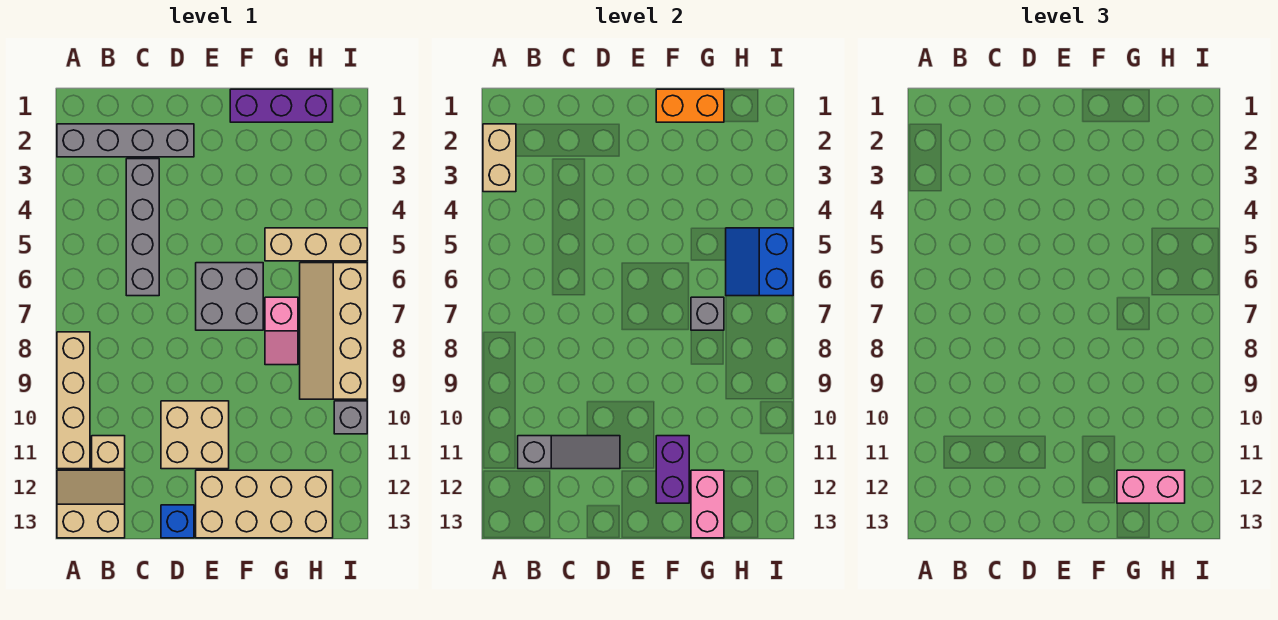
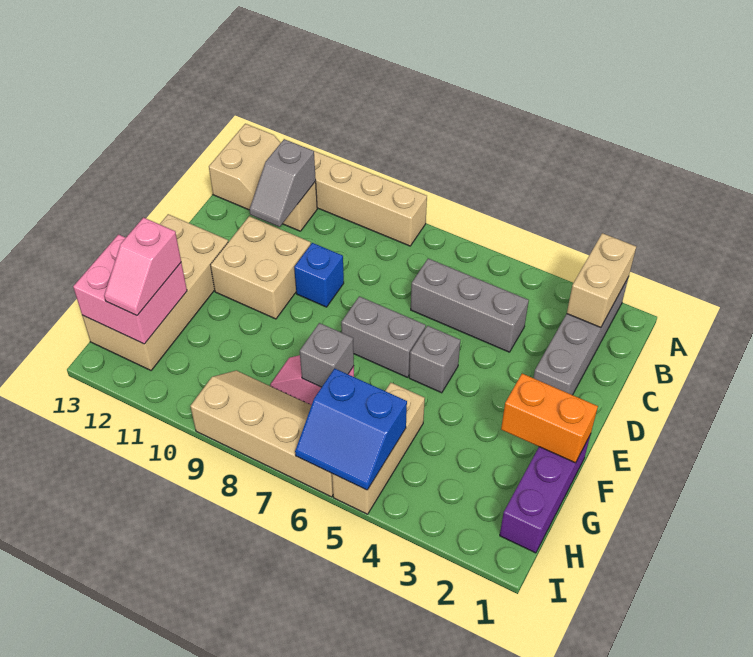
tan 1x2 brick [483,124,516,192] -> tan 1x2 brick turned to [567,233,636,328]
grey 1x3 slope [518,436,620,469] -> grey 1x2 slope [249,139,316,227]
grey 1x4 brick [126,159,159,296] -> grey 1x3 brick [411,259,529,352]
blue 1x1 brick [161,505,194,538] -> blue 1x1 brick moved to [294,243,344,307]
grey 2x2 brick [196,263,263,330] -> grey 1x2 brick [341,296,426,377]
orange 1x2 brick [656,89,724,122] -> orange 1x2 brick turned to [501,374,598,463]
purple 1x2 brick [656,436,689,503] -> none
pink 1x2 brick [691,470,724,538] -> pink 2x2 brick [73,235,187,344]
pink 1x2 brick [1117,470,1185,503] -> pink 1x2 slope [104,218,181,316]
blue 2x2 slope [726,228,793,296] -> blue 2x2 slope turned to [295,369,407,490]
grey 1x1 brick [334,401,367,434] -> grey 1x1 brick moved to [409,326,460,393]

